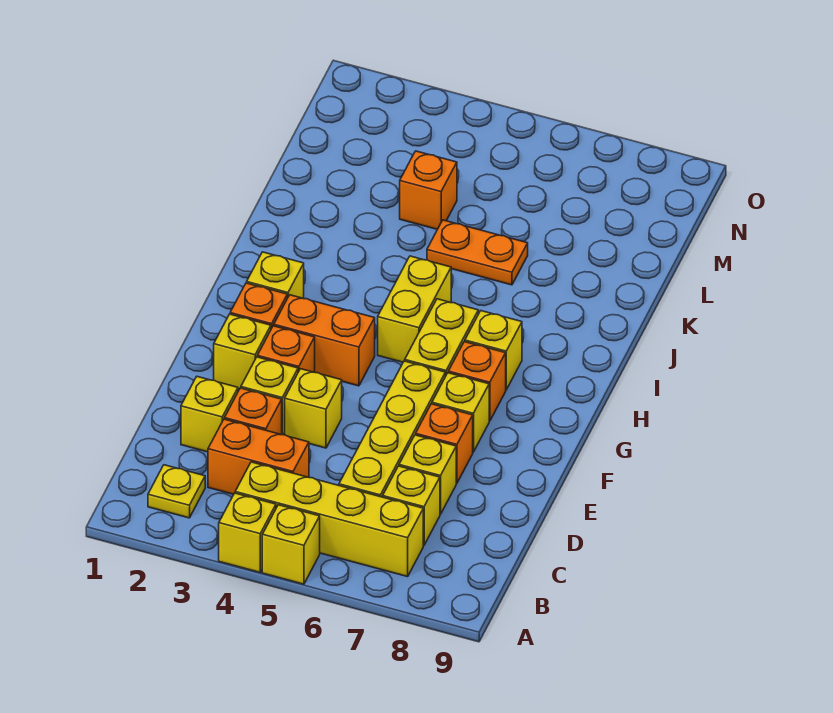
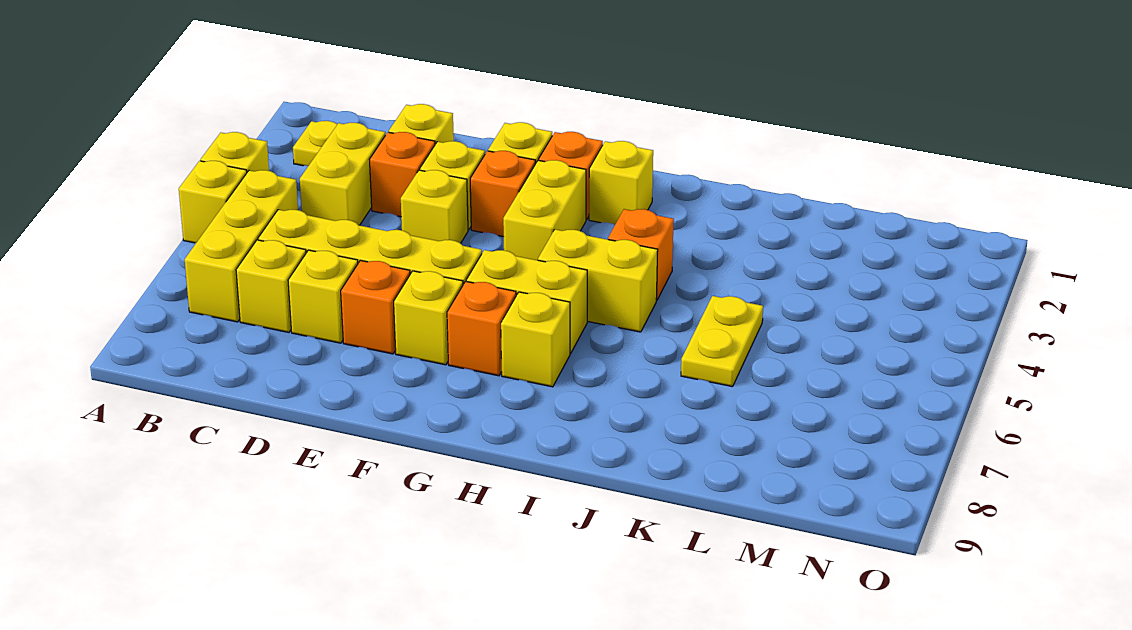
yellow 1x4 brick [235,462,423,577] -> yellow 1x3 brick [185,170,298,322]
orange 1x2 brick [208,419,309,494] -> yellow 1x2 brick [300,123,385,225]
orange 1x2 brick [274,295,375,386] -> yellow 1x2 brick [503,160,586,260]
orange 1x2 plate [427,220,528,285] -> yellow 1x2 plate [681,296,763,387]
orange 1x1 brick [400,151,457,229] -> orange 1x1 brick moved to [608,209,674,300]

